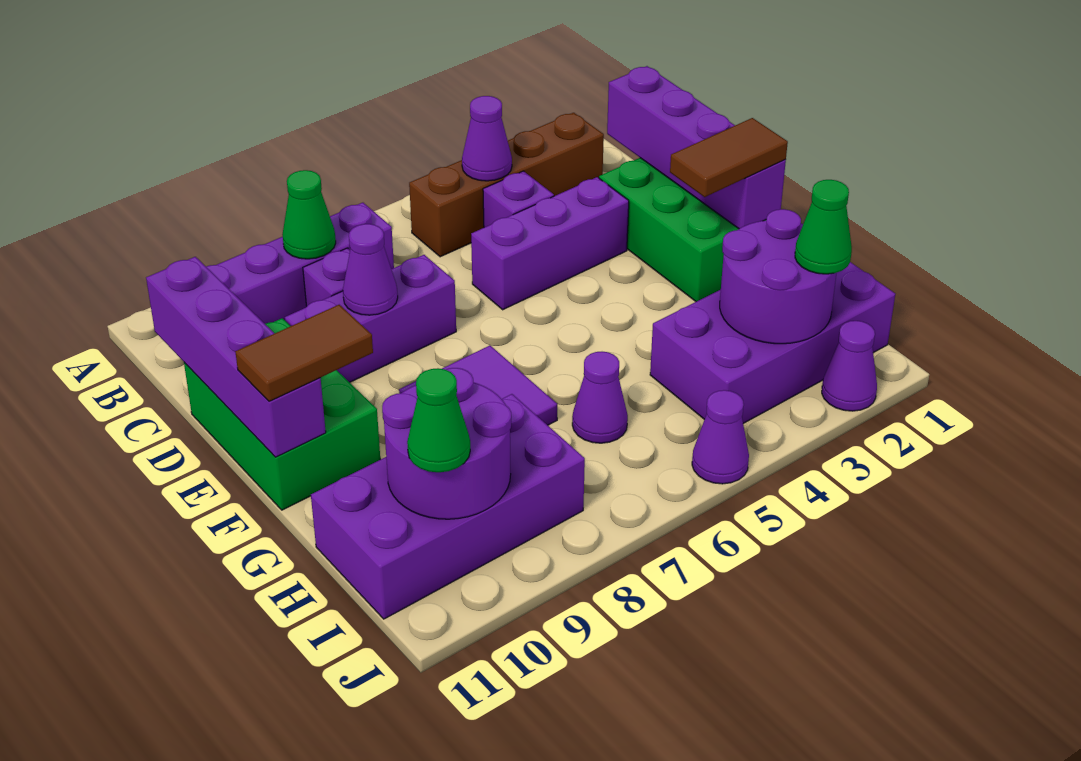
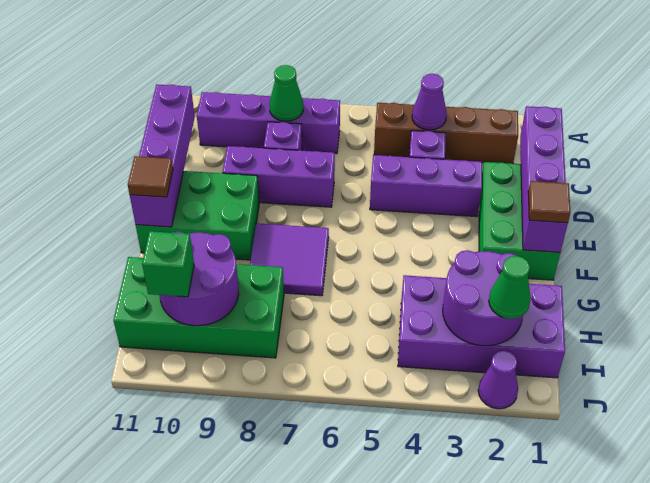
purple 1x1 cone [343,224,398,315] -> none
green 2x3 brick [184,318,380,510] -> green 2x3 brick turned to [136,171,259,260]
brown 1x2 tile [670,118,788,197] -> brown 1x1 tile [528,181,571,223]
brown 1x2 tile [235,305,373,401] -> brown 1x1 tile [128,156,173,197]
purple 1x1 cone [572,352,628,443] -> none
purple 2x4 brick [311,394,585,619] -> green 2x4 brick [114,257,284,358]
green 1x1 cone [407,368,470,472] -> green 1x1 brick [142,231,194,297]
purple 1x1 cone [692,390,749,484] -> none

